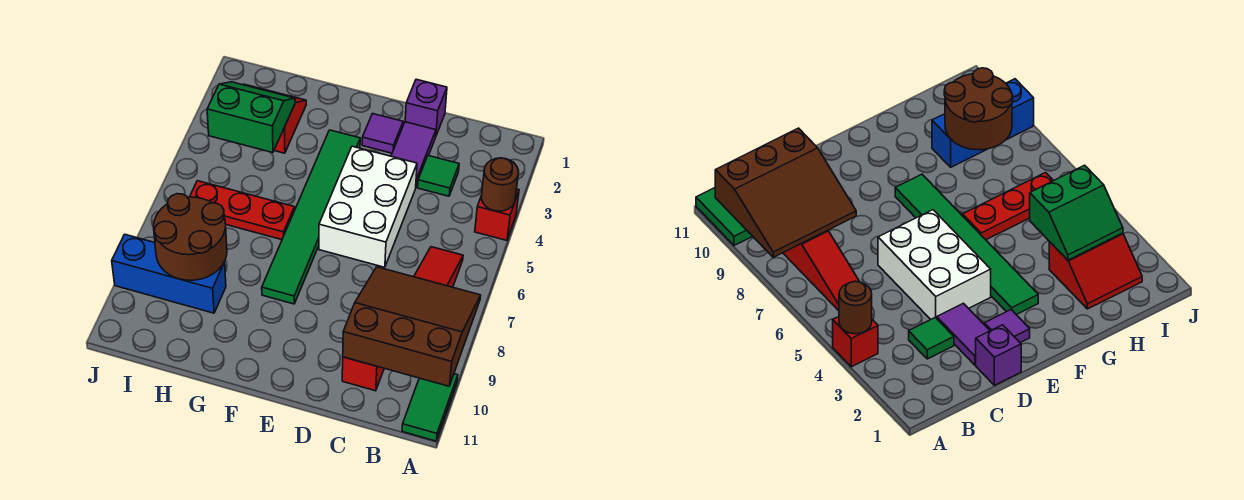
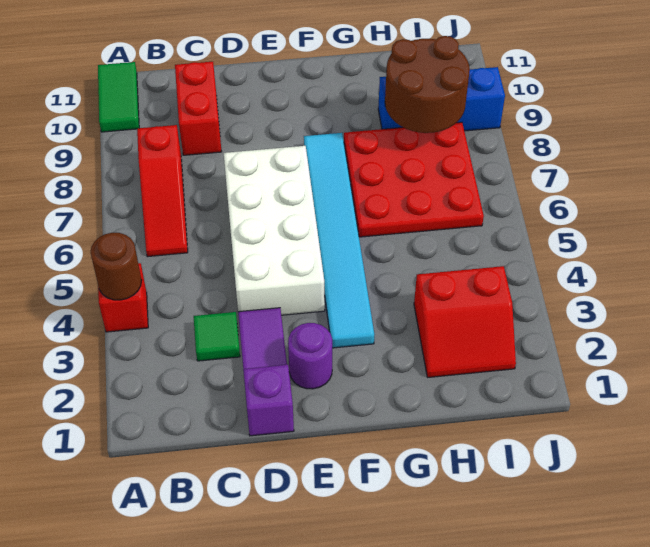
brown 3x3 slope [343,267,481,386] -> none
white 2x3 brick [319,146,417,267] -> white 2x4 brick [224,146,325,315]
purple 1x1 tile [362,114,403,153] -> purple 1x1 round brick [288,323,332,389]
green 1x6 tile [262,130,360,304] -> cyan 1x6 tile [304,133,374,348]
red 1x3 plate [190,181,295,240] -> red 3x3 plate [344,122,484,237]
green 2x2 slope [207,82,295,153] -> none

